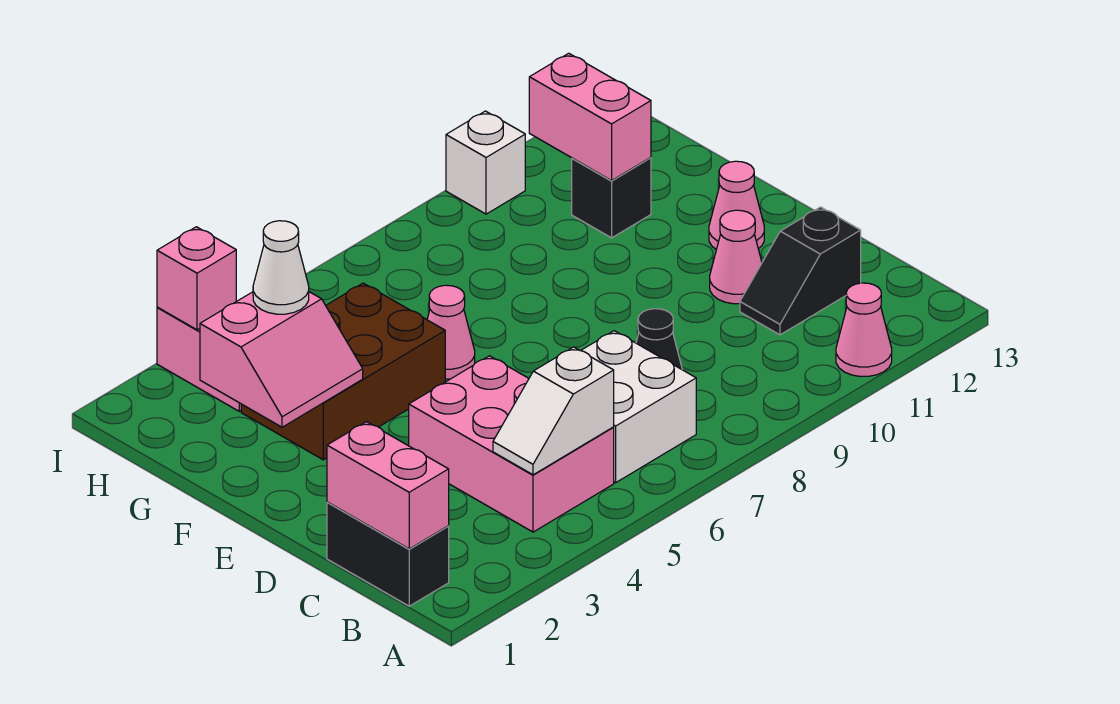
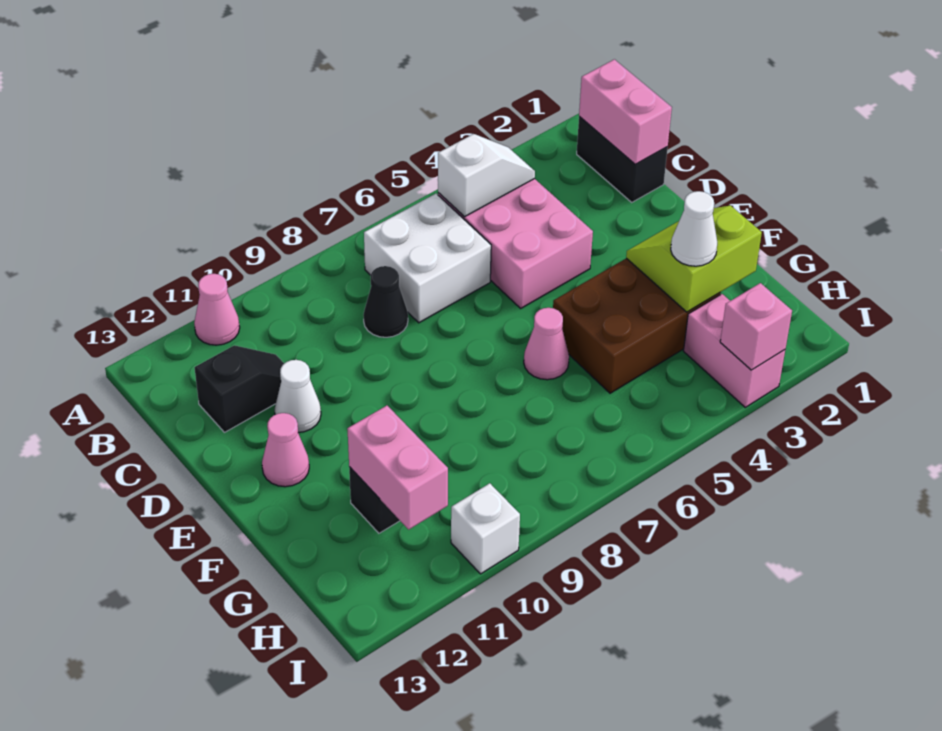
pink 1x1 cone [710,210,762,304] -> white 1x1 cone [275,360,321,433]
pink 2x2 slope [200,292,363,427] -> lime 2x2 slope [626,205,762,312]

